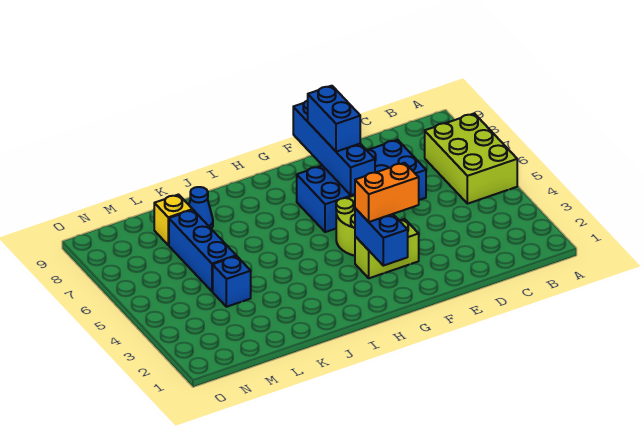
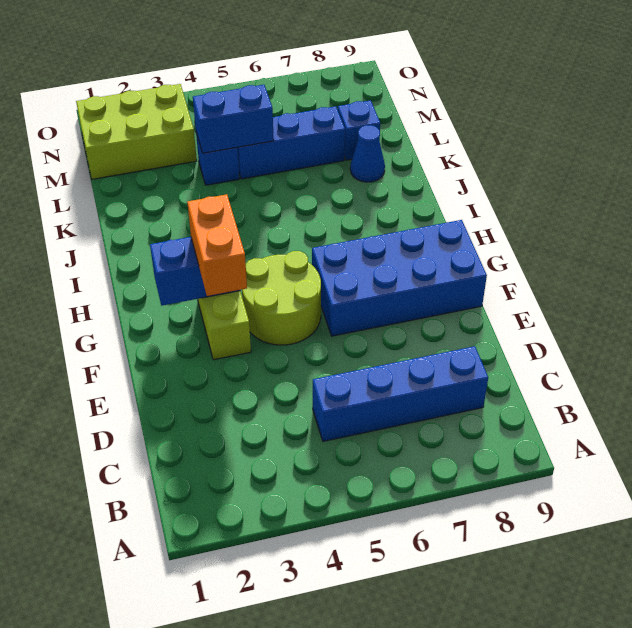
lime 2x3 brick [425,113,517,204] -> lime 2x3 brick moved to [76,84,197,179]
blue 2x4 brick [297,140,426,232] -> blue 2x4 brick turned to [312,220,487,336]
blue 1x4 brick [293,100,375,195] -> blue 1x4 brick moved to [313,346,488,441]
blue 1x2 brick [308,86,360,152] -> blue 1x2 brick moved to [193,85,274,153]
yellow 1x1 brick [154,195,193,245] -> blue 1x1 brick [338,100,380,160]

